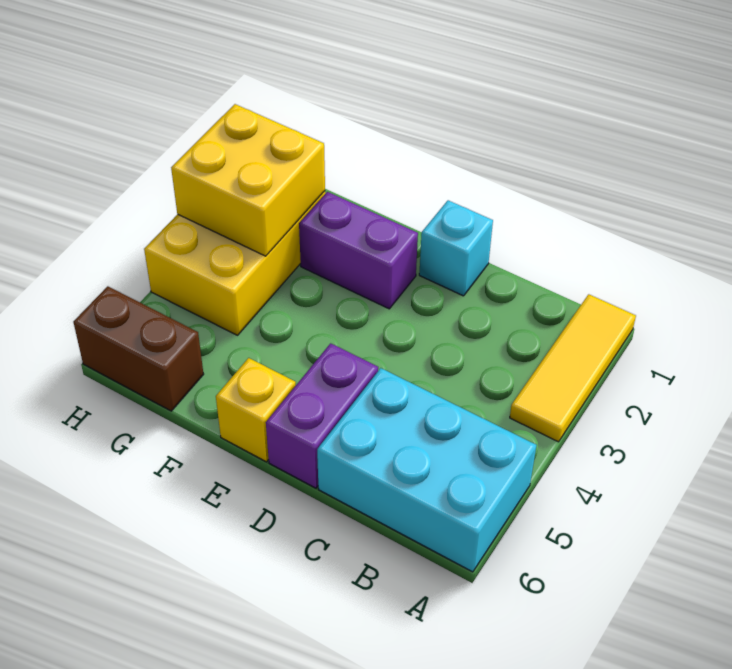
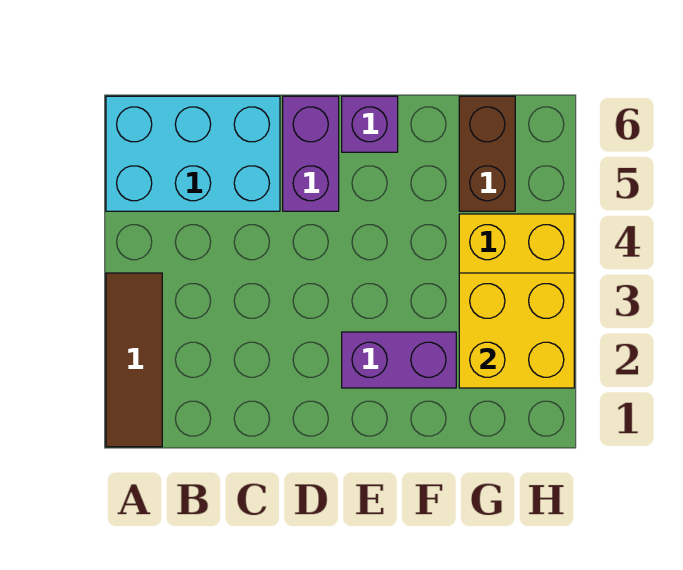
yellow 1x3 tile [510,294,636,442] -> brown 1x3 tile [106,273,162,447]
cyan 1x1 brick [419,200,493,296] -> none
yellow 1x1 brick [216,358,296,462] -> purple 1x1 brick [342,96,398,152]
brown 1x2 brick [73,286,204,411] -> brown 1x2 brick turned to [459,96,515,211]

